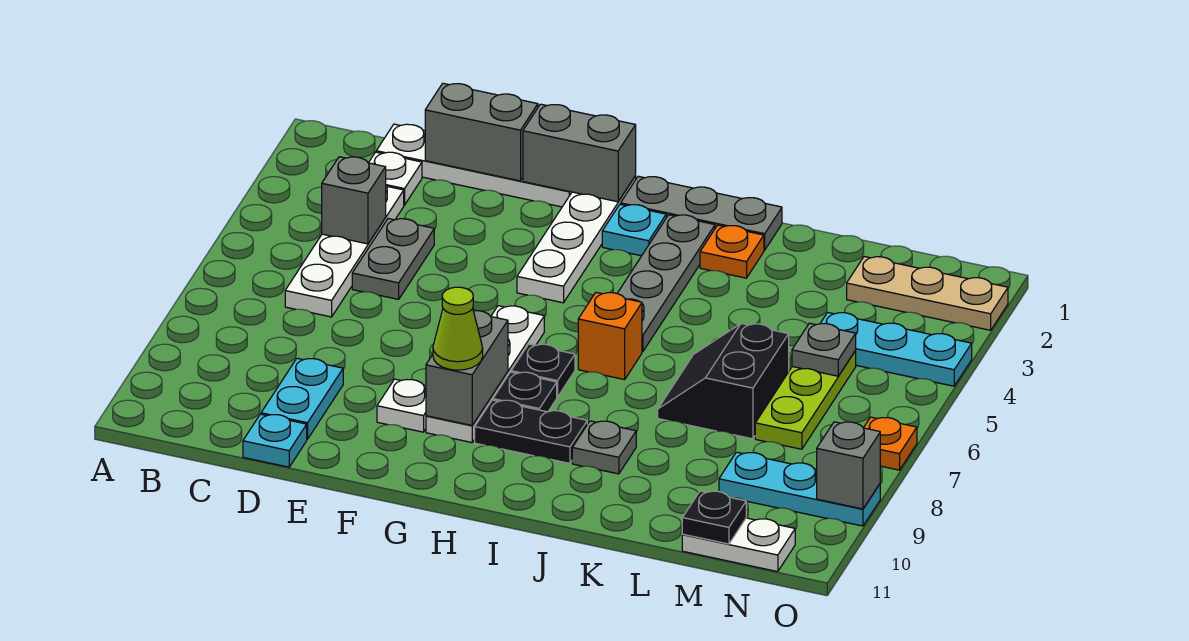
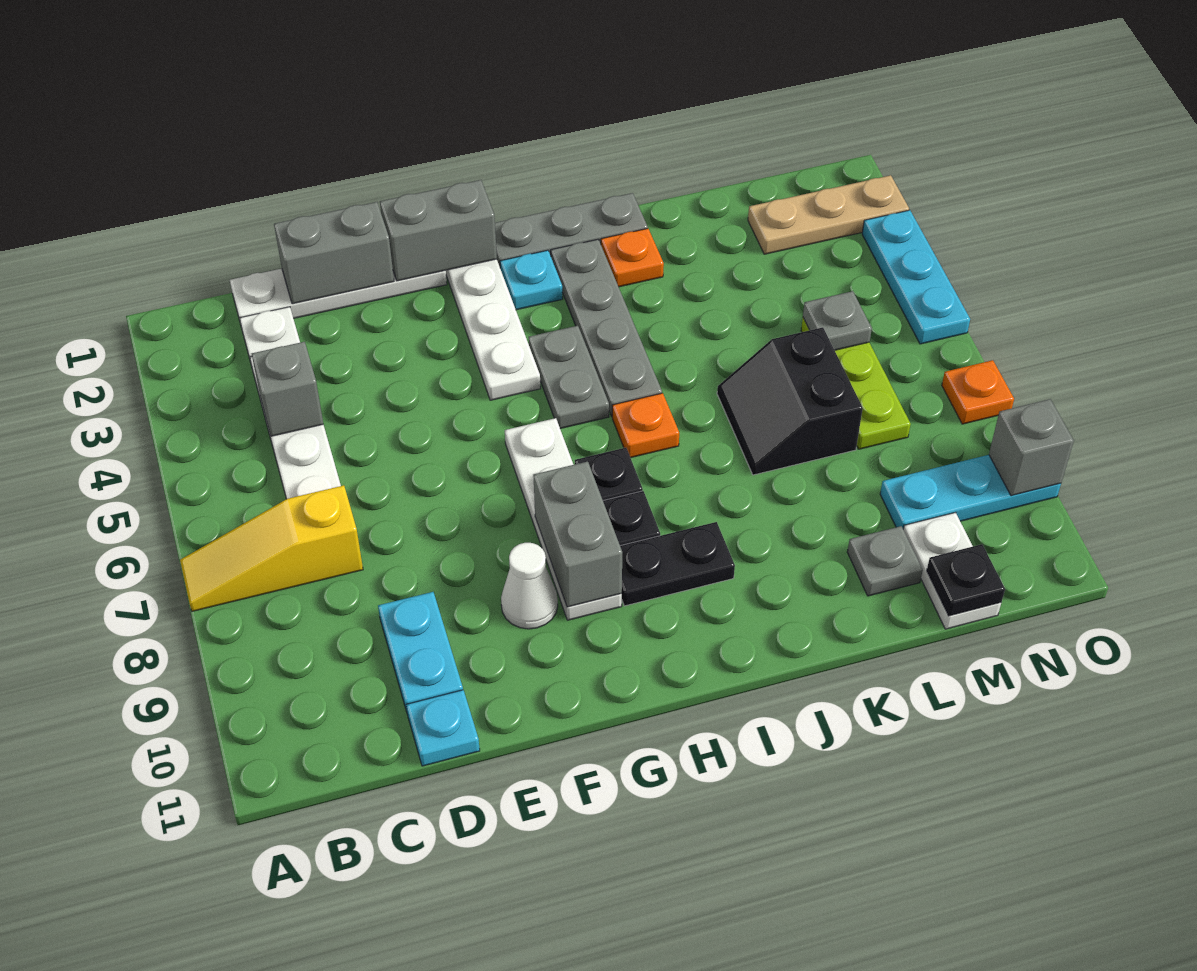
none -> yellow 1x3 slope [180,485,363,611]
grey 1x2 plate [352,219,434,299] -> grey 1x2 plate moved to [529,326,609,429]
white 1x1 plate [377,379,426,432] -> white 1x1 cone [501,543,558,629]
lime 1x1 cone [433,287,483,370] -> none
orange 1x1 brick [578,293,642,380] -> orange 1x1 plate [612,393,679,458]
grey 1x1 plate [572,421,636,474] -> grey 1x1 plate moved to [847,526,923,596]
cyan 1x3 plate [820,312,972,386] -> cyan 1x3 plate turned to [862,210,970,344]
white 1x2 plate [682,518,795,572] -> white 1x2 plate turned to [903,513,1001,629]

